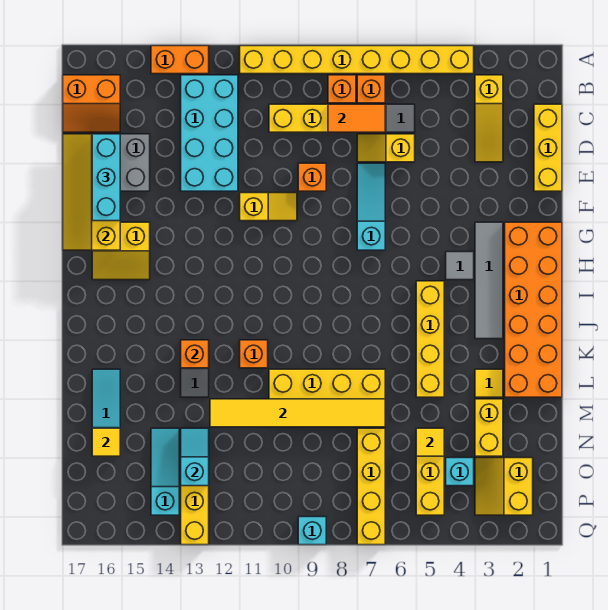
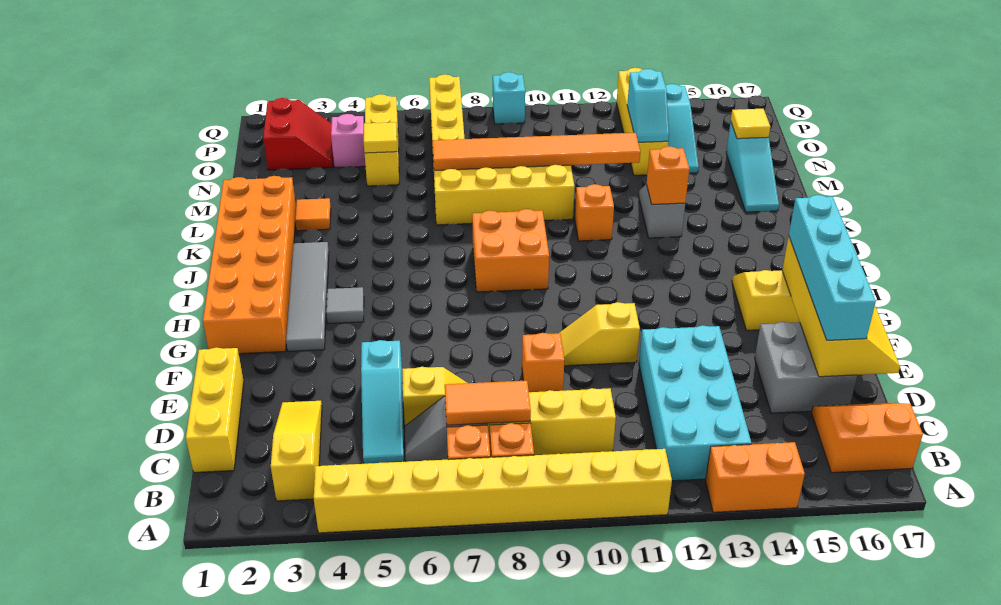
cyan 1x3 brick [92,134,120,221] -> cyan 1x4 brick [789,195,876,340]
cyan 1x3 slope [357,163,385,250] -> cyan 1x3 slope moved to [361,340,404,464]
yellow 1x4 brick [416,281,444,397] -> none
none -> orange 2x2 brick [472,209,549,292]
yellow 1x1 tile [475,369,503,397] -> orange 1x1 tile [295,198,331,231]
yellow 1x2 brick [475,399,503,456] -> none
yellow 1x6 tile [210,399,385,427] -> orange 1x6 tile [433,133,640,171]
yellow 2x2 slope [475,458,533,515] -> red 2x2 slope [263,98,333,170]
cyan 1x1 brick [446,458,474,486] -> pink 1x1 brick [331,114,365,167]

